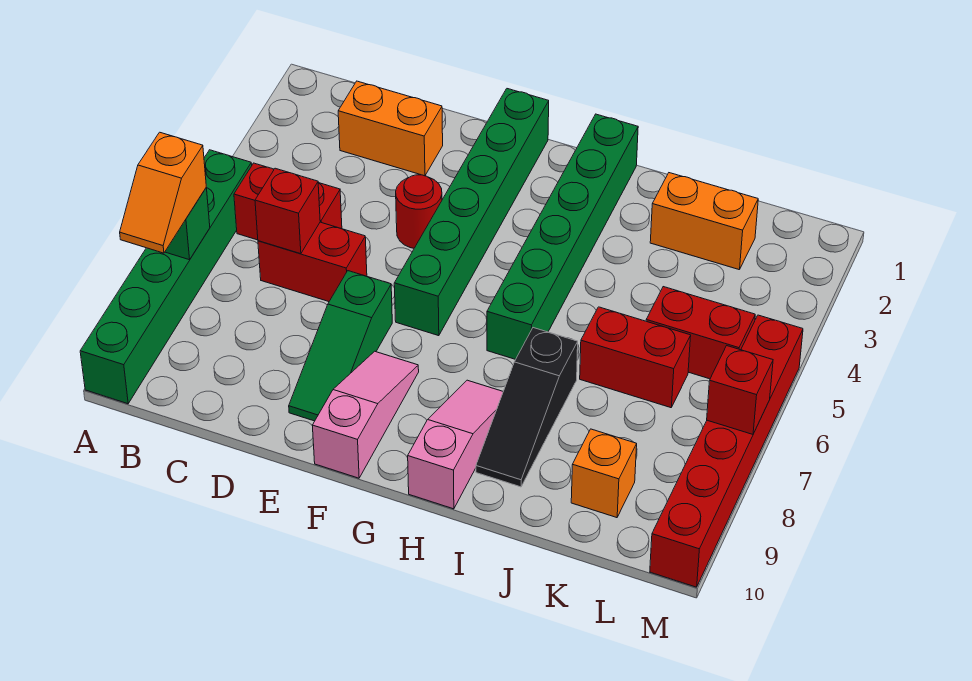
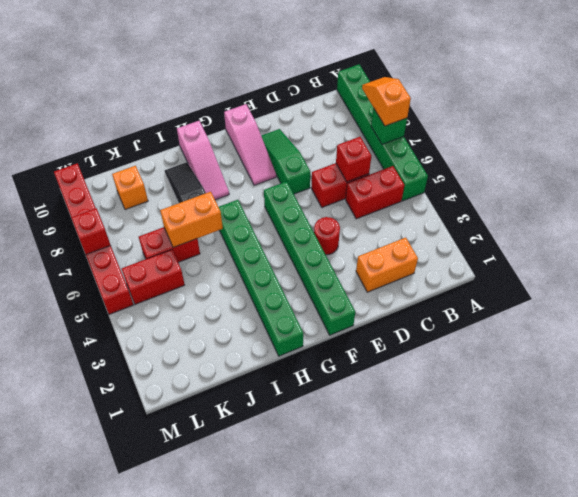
orange 1x2 brick [650,173,758,270] -> orange 1x2 brick moved to [160,192,223,247]

